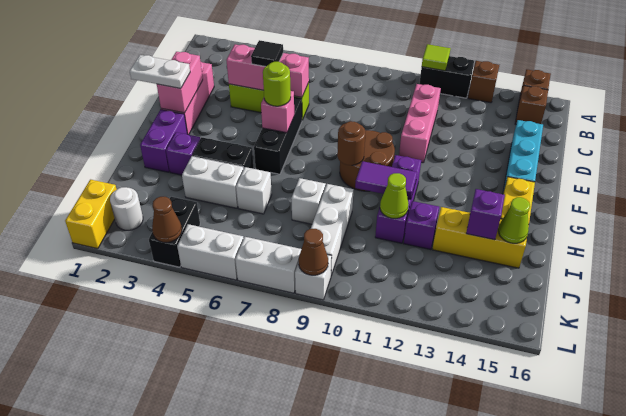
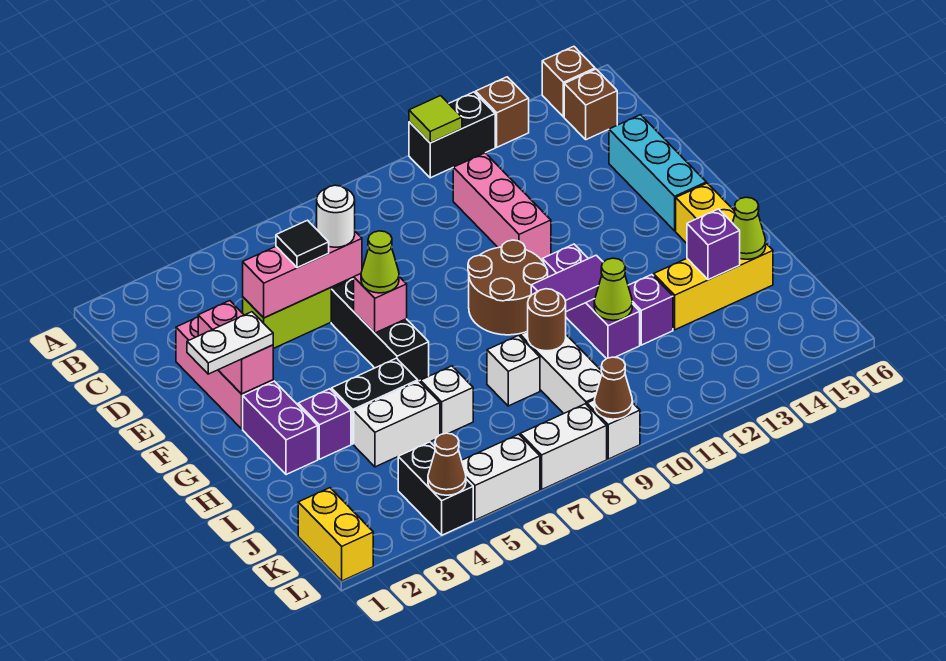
lime 1x1 round brick [263,62,291,106] -> lime 1x1 cone [361,231,399,293]
brown 1x1 round brick [337,121,365,165] -> brown 1x1 round brick moved to [528,289,566,351]
white 1x1 round brick [110,187,143,230] -> white 1x1 round brick moved to [317,185,355,247]

